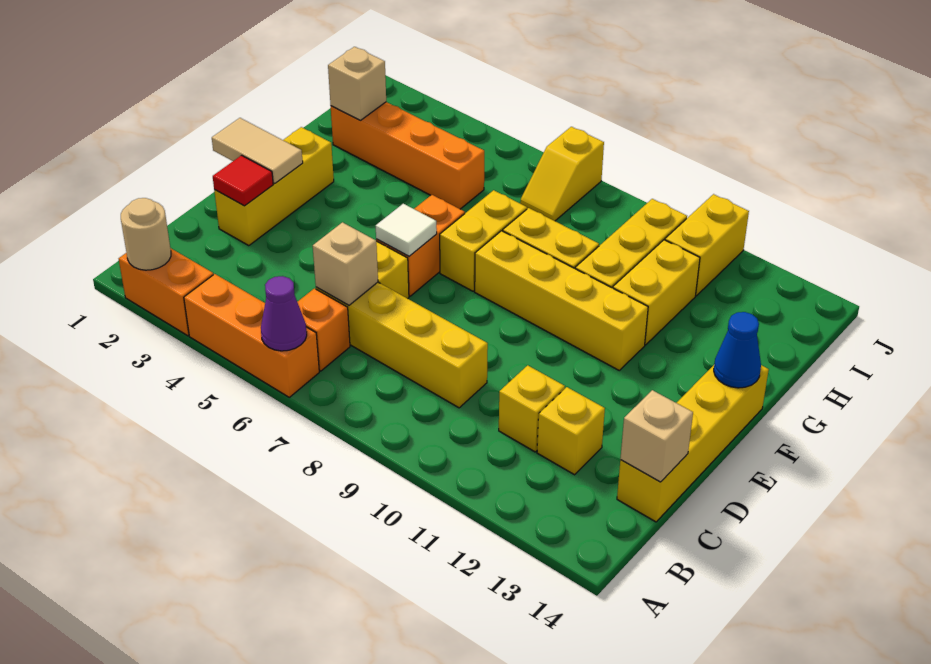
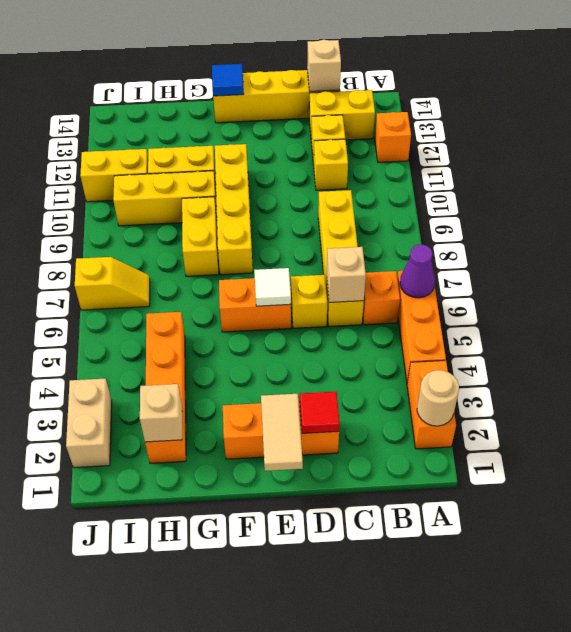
none -> orange 1x1 brick [375,112,411,162]
yellow 1x3 brick [214,127,334,246] -> orange 1x3 brick [223,401,339,459]
yellow 1x2 brick [440,190,527,291] -> yellow 1x2 brick moved to [309,90,375,140]
blue 1x1 cone [714,312,761,388] -> blue 1x1 tile [212,64,244,96]
none -> tan 1x2 brick [66,378,112,468]

